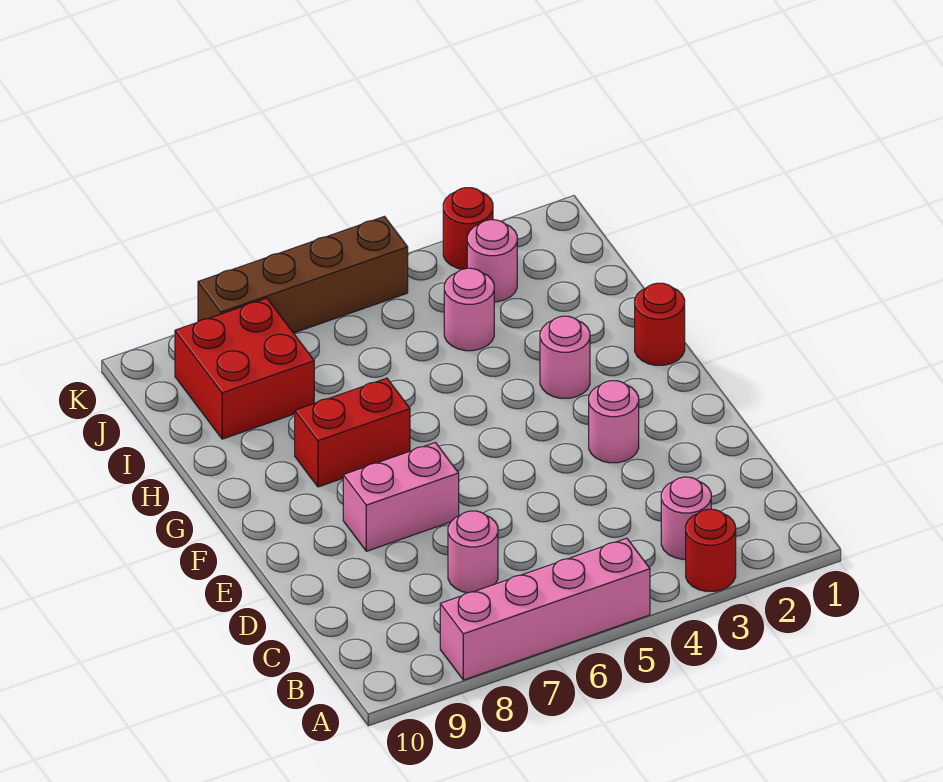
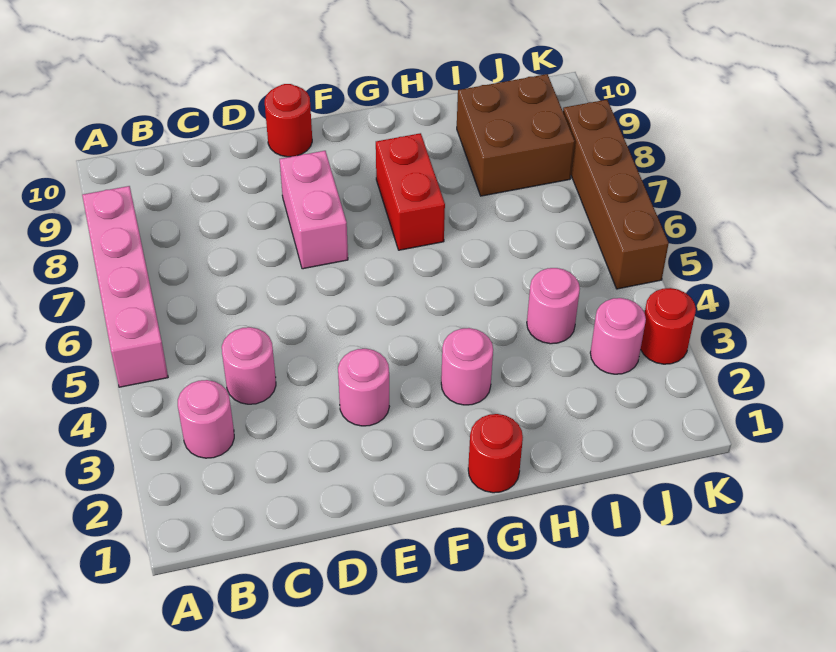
red 1x1 round brick [686,509,736,591] -> red 1x1 round brick moved to [265,84,312,157]
pink 1x1 round brick [448,511,498,593] -> pink 1x1 round brick moved to [222,327,276,404]
red 2x2 brick [175,298,314,439] -> brown 2x2 brick [457,74,575,196]

